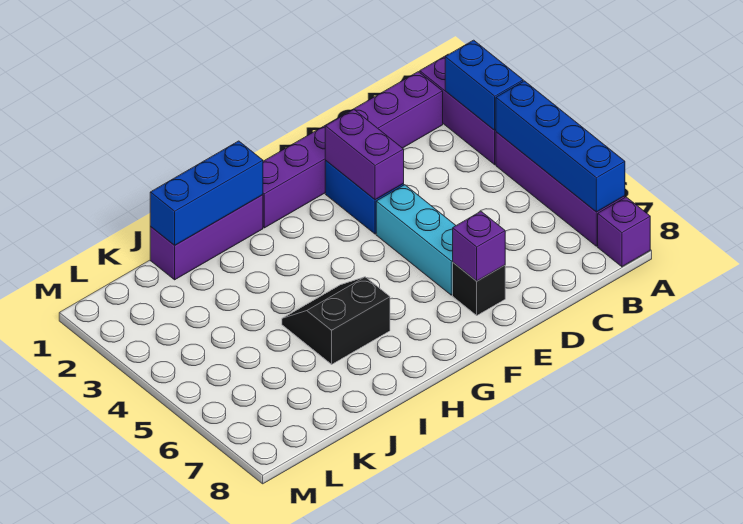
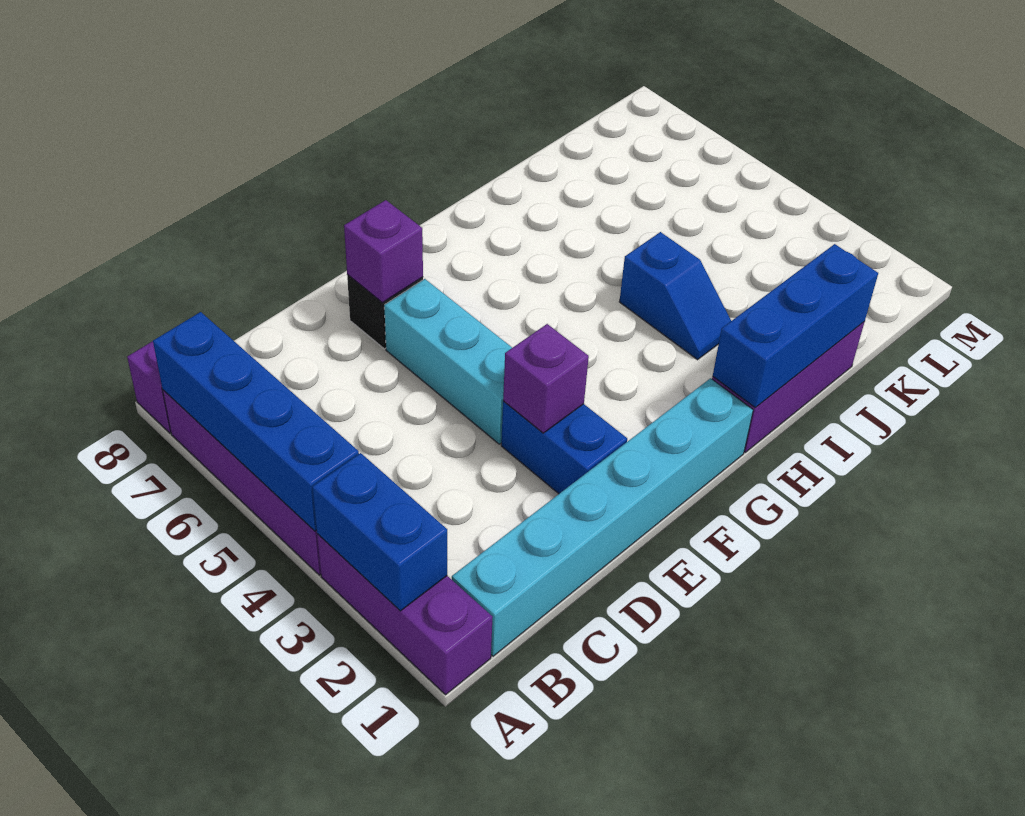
purple 1x6 brick [263,72,443,228] -> cyan 1x6 brick [452,378,753,656]
purple 1x2 brick [325,110,404,200] -> purple 1x1 brick [503,324,589,433]
black 2x2 slope [282,277,390,364] -> none
none -> blue 1x2 slope [619,232,731,360]

